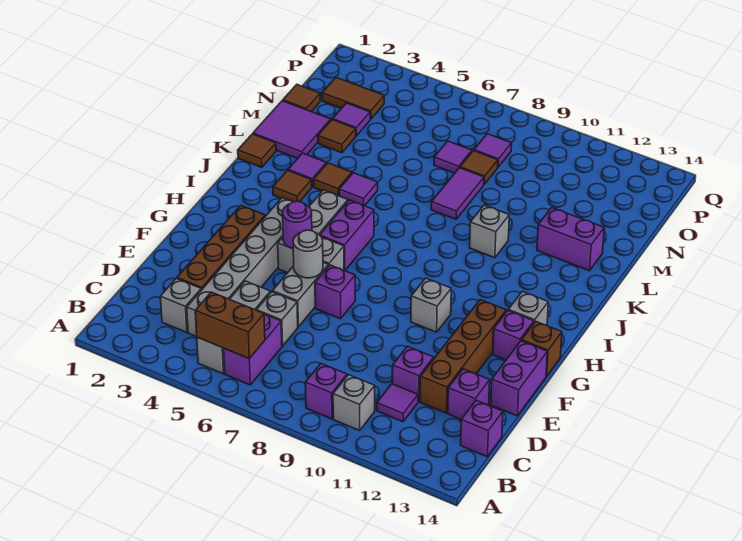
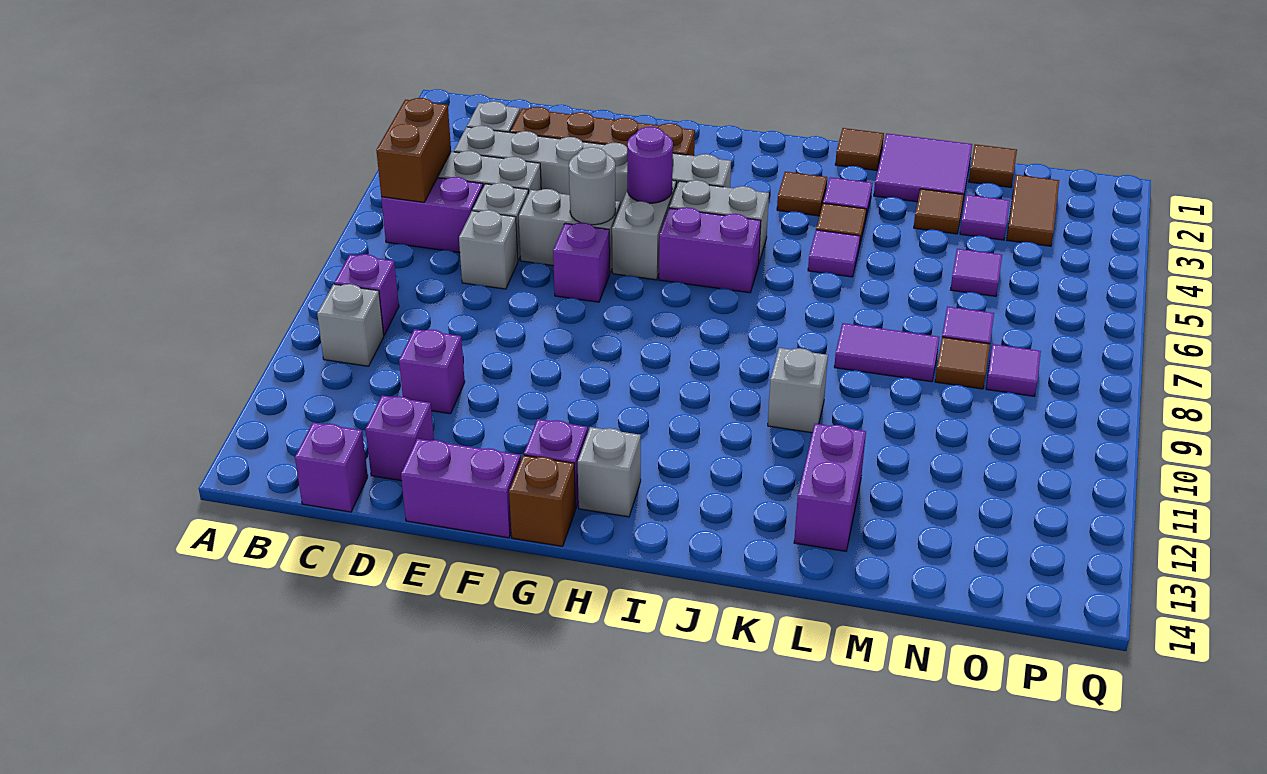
purple 1x1 tile [377,384,418,422] -> purple 1x1 tile moved to [951,249,1002,296]
brown 1x4 brick [420,300,506,413] -> none
grey 1x1 brick [411,278,451,332] -> grey 1x1 brick moved to [459,210,518,289]

